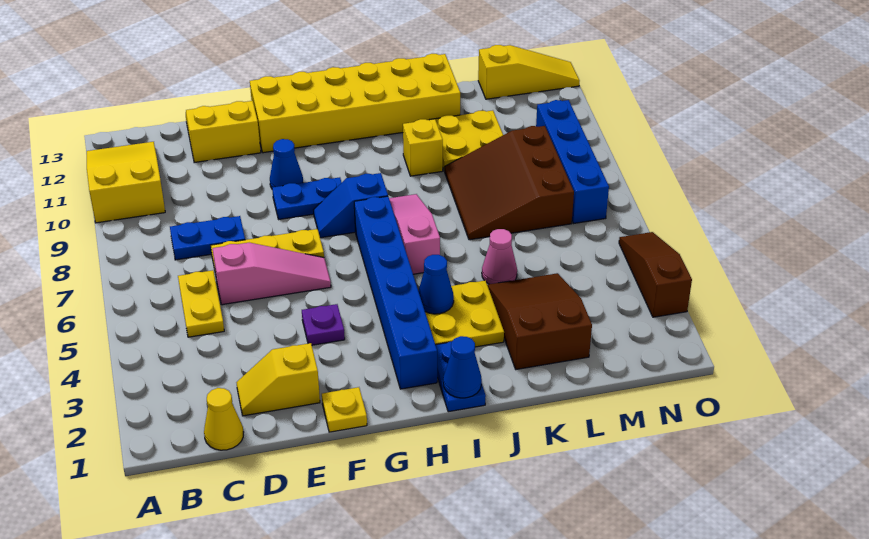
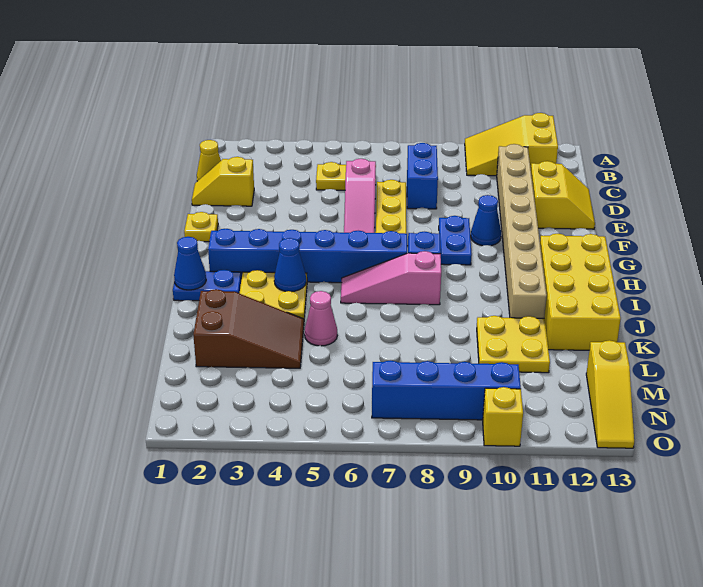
yellow 2x3 slope [87,142,165,223] -> yellow 2x3 slope turned to [465,113,558,176]
blue 1x2 plate [170,216,245,260] -> blue 1x2 brick [407,143,438,209]
none -> tan 1x8 brick [497,144,547,318]
yellow 1x2 slope [236,343,320,416] -> yellow 1x2 slope turned to [192,157,254,206]
purple 1x1 plate [302,304,345,345] -> none
yellow 2x6 brick [250,54,460,153] -> yellow 2x4 brick [540,234,621,350]
pink 1x3 slope [389,194,440,274] -> pink 1x3 slope turned to [341,251,441,305]
yellow 1x1 brick [403,119,443,176] -> yellow 1x1 brick moved to [483,387,523,446]
brown 3x3 slope [445,126,574,240] -> none
brown 1x3 slope [619,232,692,317] -> none

